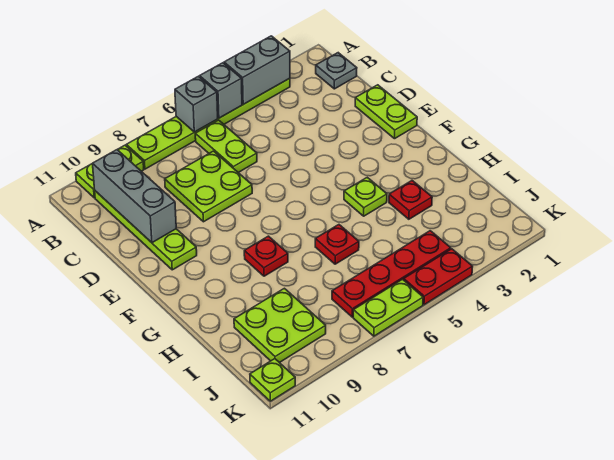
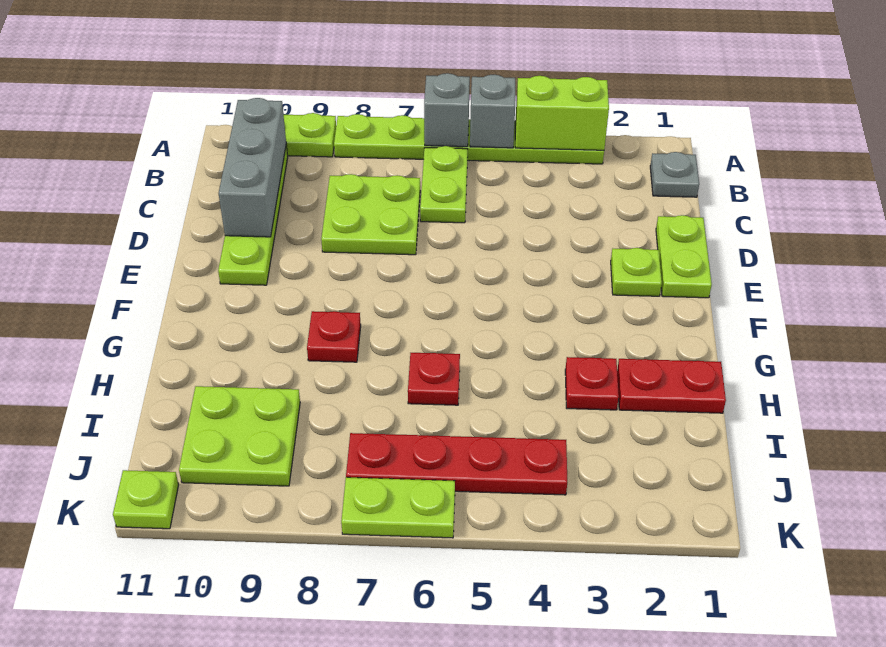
grey 1x2 brick [224,36,290,104] -> lime 1x2 brick [515,76,609,150]
lime 1x1 plate [344,177,387,216] -> lime 1x1 plate moved to [611,248,662,296]
red 1x2 plate [404,249,473,305] -> red 1x2 plate moved to [617,359,726,413]

